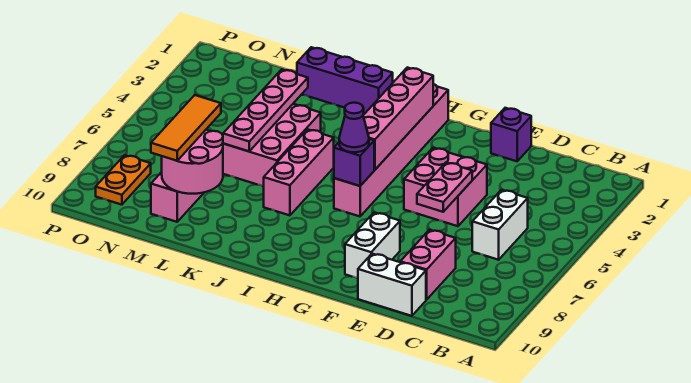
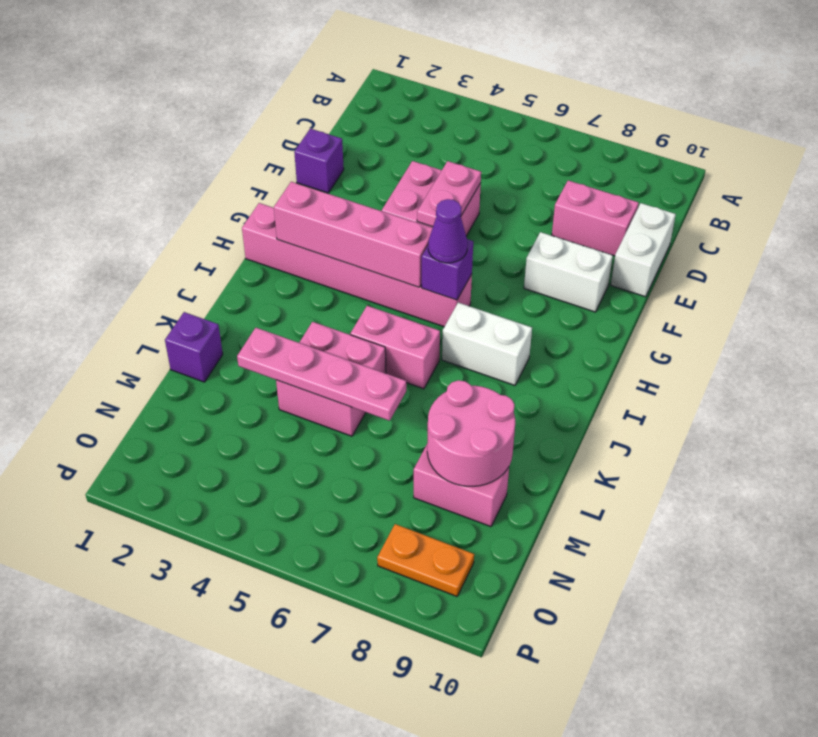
white 1x2 brick [472,190,528,260] -> white 1x2 brick moved to [442,303,532,385]
pink 1x2 plate [417,163,472,212] -> pink 1x2 plate turned to [417,161,481,227]
purple 1x3 brick [297,47,393,114] -> purple 1x1 brick [165,312,223,382]
pink 1x3 brick [263,129,334,215] -> pink 1x2 brick [350,306,440,389]
pink 2x3 brick [223,104,321,186] -> pink 2x2 brick [276,322,386,436]
orange 1x3 tile [151,95,221,161] -> none

